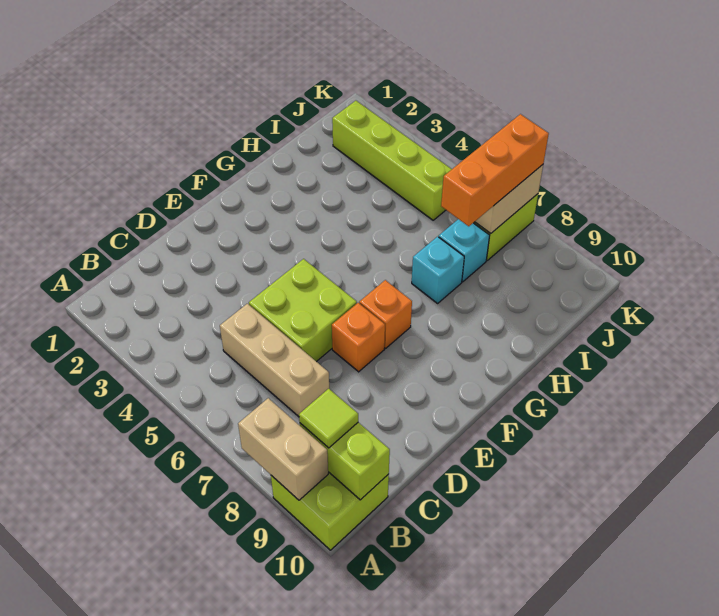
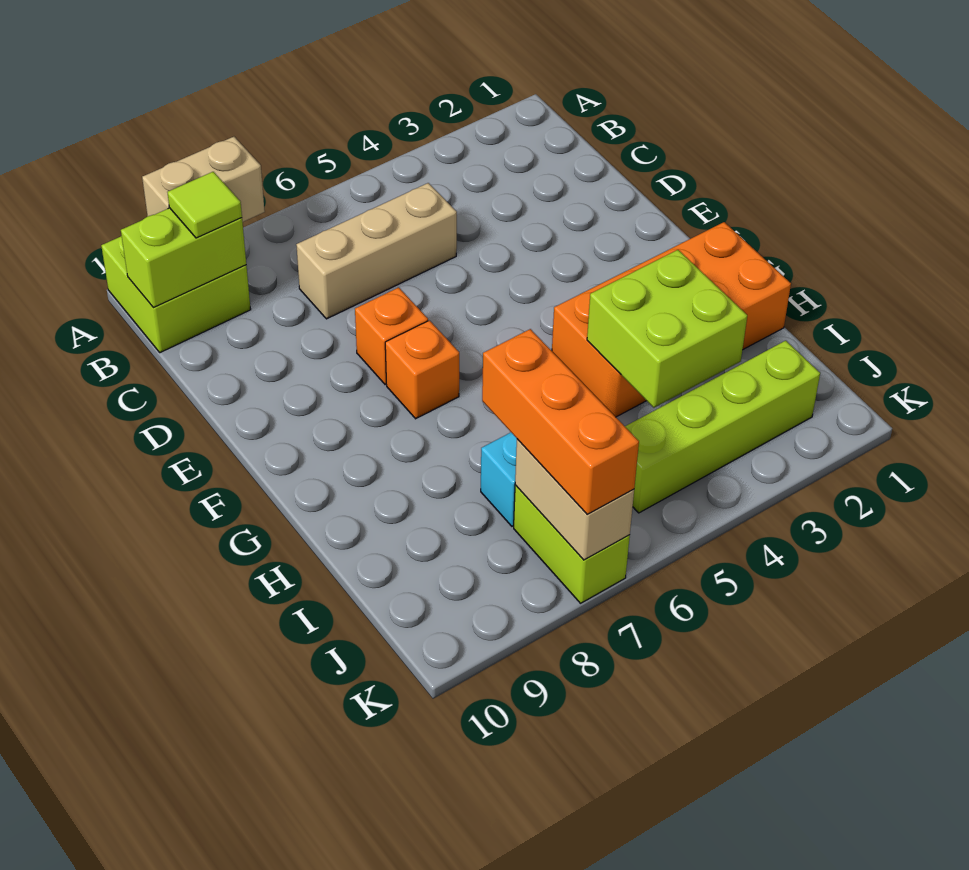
lime 2x2 brick [249,259,357,362] -> lime 2x2 brick moved to [587,250,747,408]
none -> orange 2x4 brick [552,222,791,417]
cyan 1x1 brick [412,237,464,303] -> none

